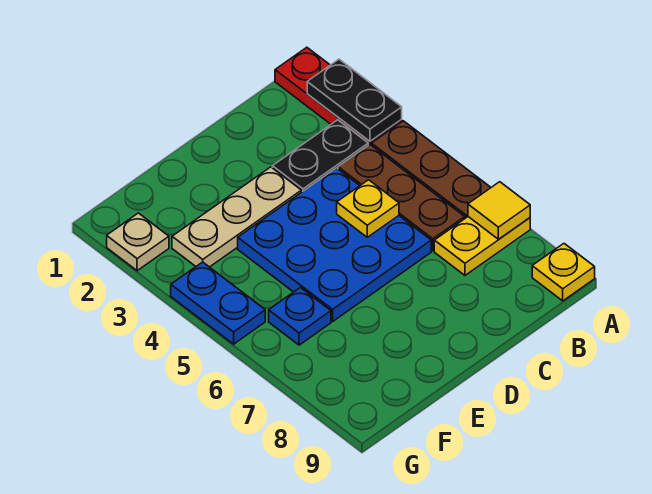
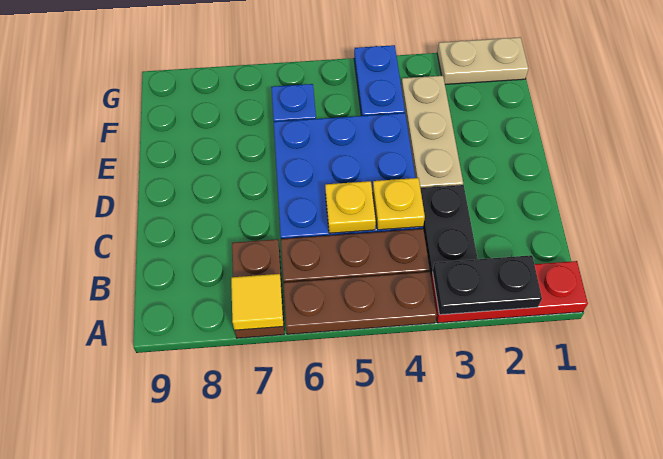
yellow 1x2 plate [434,217,530,275] -> brown 1x2 plate [232,239,284,338]
yellow 1x1 plate [532,244,595,301] -> yellow 1x1 plate moved to [373,178,425,230]
tan 1x1 plate [107,213,169,271] -> tan 1x2 plate [437,37,529,84]
blue 1x2 plate [171,262,265,344] -> blue 1x2 plate turned to [354,45,405,116]

